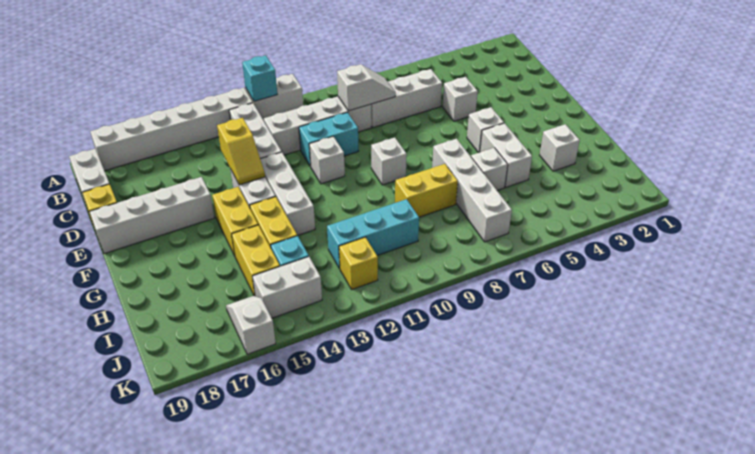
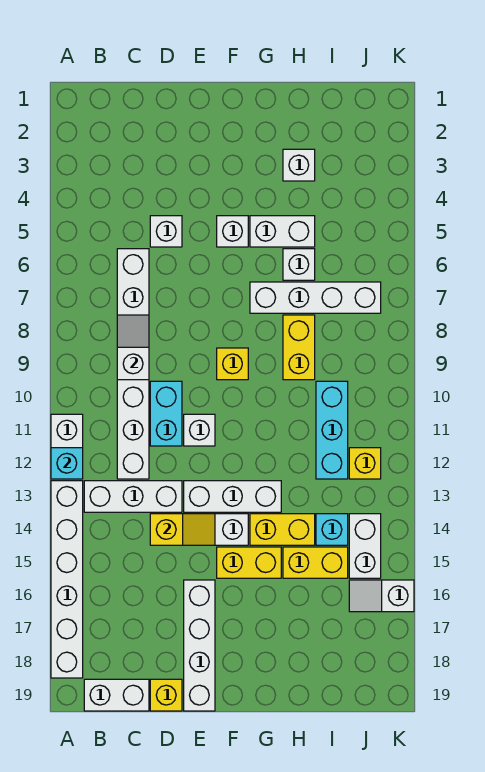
white 1x1 brick [371,138,407,185] -> yellow 1x1 brick [217,348,248,380]

